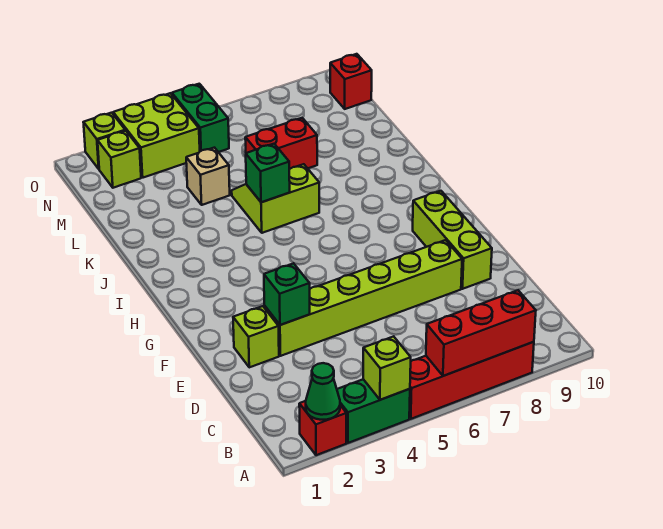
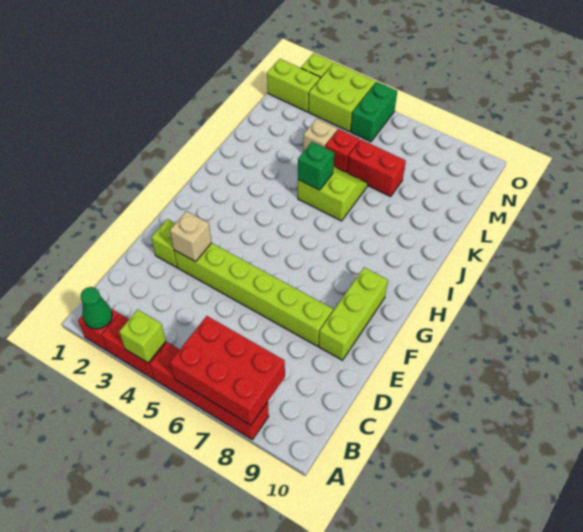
green 1x2 brick [337,379,410,443] -> red 1x2 brick [101,314,166,379]
red 1x3 brick [426,290,536,376] -> red 2x3 brick [170,316,285,425]
green 1x1 brick [264,263,310,325] -> tan 1x1 brick [170,211,212,262]
lime 1x1 brick [98,131,141,188] -> lime 1x2 brick [267,59,320,112]
red 1x1 brick [330,54,372,109] -> red 1x1 brick moved to [326,129,360,173]

